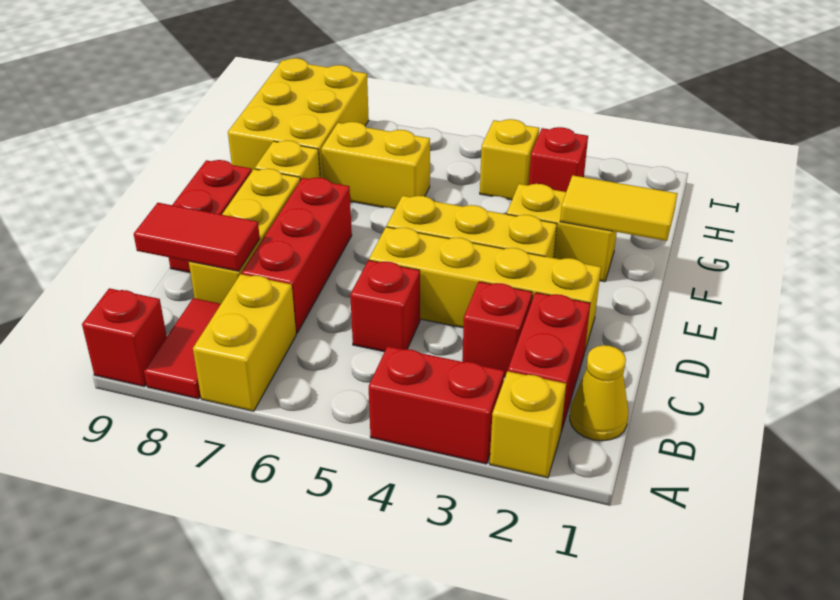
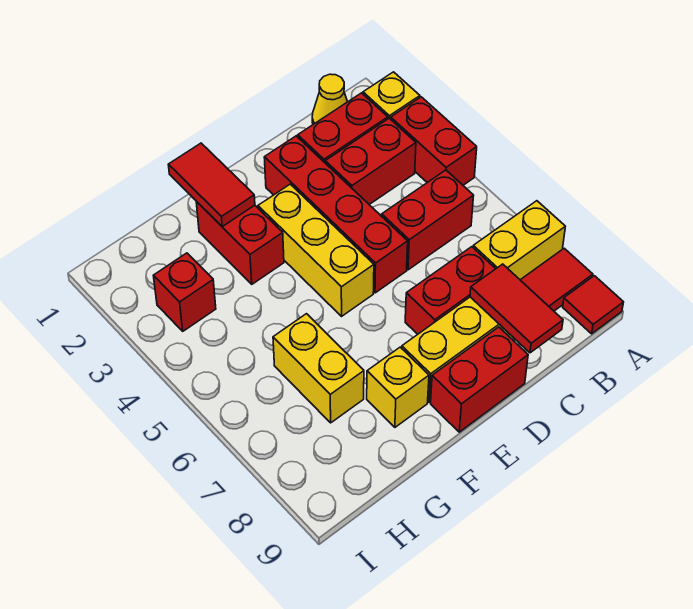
red 1x1 brick [82,288,167,387] -> red 1x1 tile [563,276,624,334]
red 1x1 brick [462,282,532,377] -> red 1x2 brick [325,118,416,205]
red 1x1 brick [350,260,420,352] -> red 1x2 brick [382,170,474,270]
red 1x3 brick [242,178,352,333] -> red 1x2 brick [405,247,495,334]
yellow 1x4 brick [369,227,601,350] -> red 1x4 brick [264,136,408,293]
yellow 1x2 tile [560,175,677,241] -> red 1x2 tile [168,143,255,226]
yellow 1x2 brick [507,184,617,282] -> red 1x2 brick [196,202,284,284]
yellow 2x3 brick [228,58,369,178] -> none
yellow 1x1 brick [480,119,539,200] -> none

